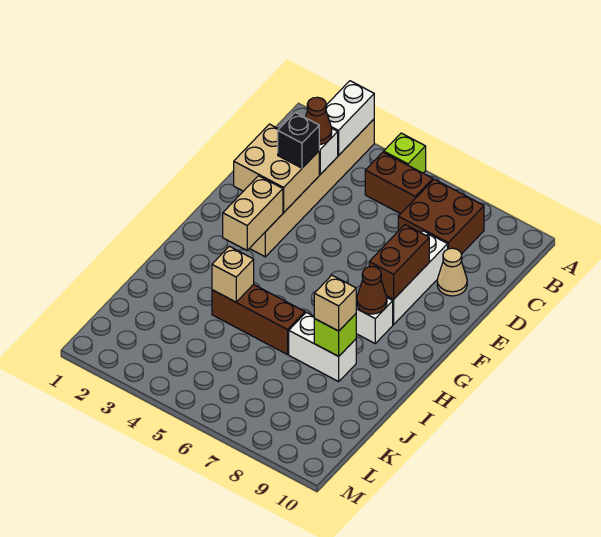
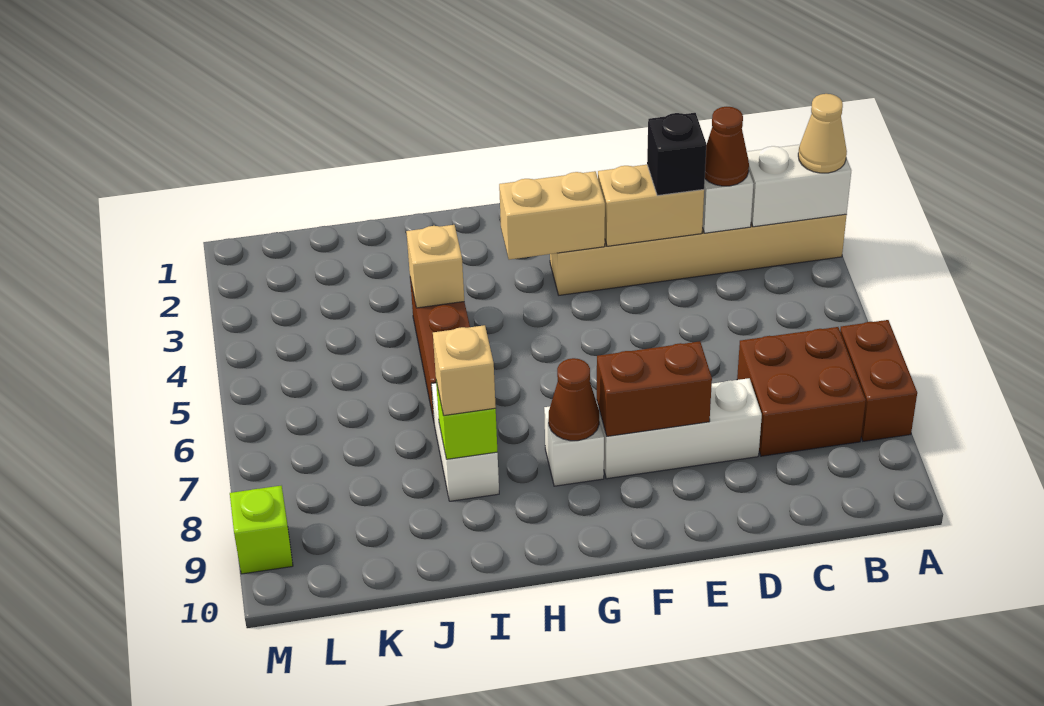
lime 1x1 brick [384,133,426,173] -> lime 1x1 brick moved to [230,486,293,574]
brown 1x2 brick [365,152,433,214] -> brown 1x2 brick moved to [840,320,917,441]
tan 2x2 brick [234,124,319,212] -> tan 1x2 brick [598,165,704,246]
tan 1x1 cone [437,248,467,296] -> tan 1x1 cone moved to [798,94,847,173]

